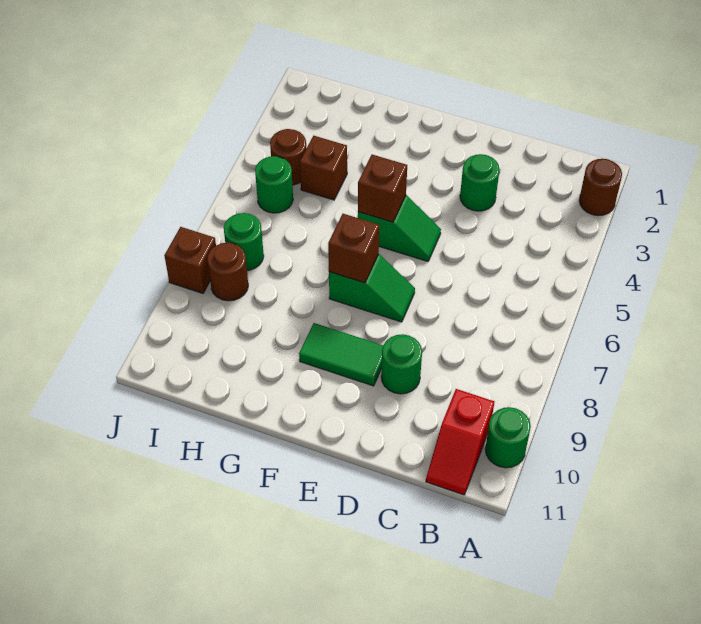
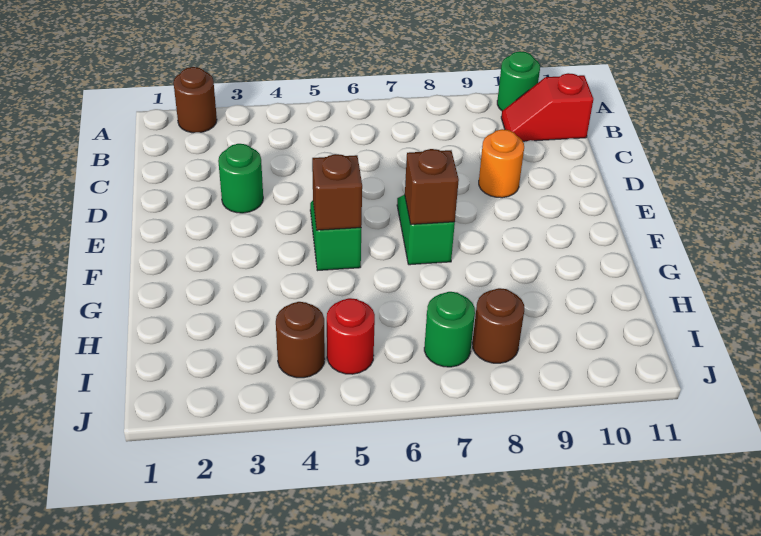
red 1x2 slope [426,389,494,495] -> red 1x2 slope turned to [501,73,593,141]
green 1x1 round brick [381,334,422,394] -> orange 1x1 round brick [479,129,524,198]
green 1x2 tile [299,323,383,386] -> none
brown 1x1 brick [300,136,347,200] -> none
green 1x1 round brick [255,156,293,213] -> red 1x1 round brick [327,298,375,374]
brown 1x1 brick [164,227,216,293] -> none

